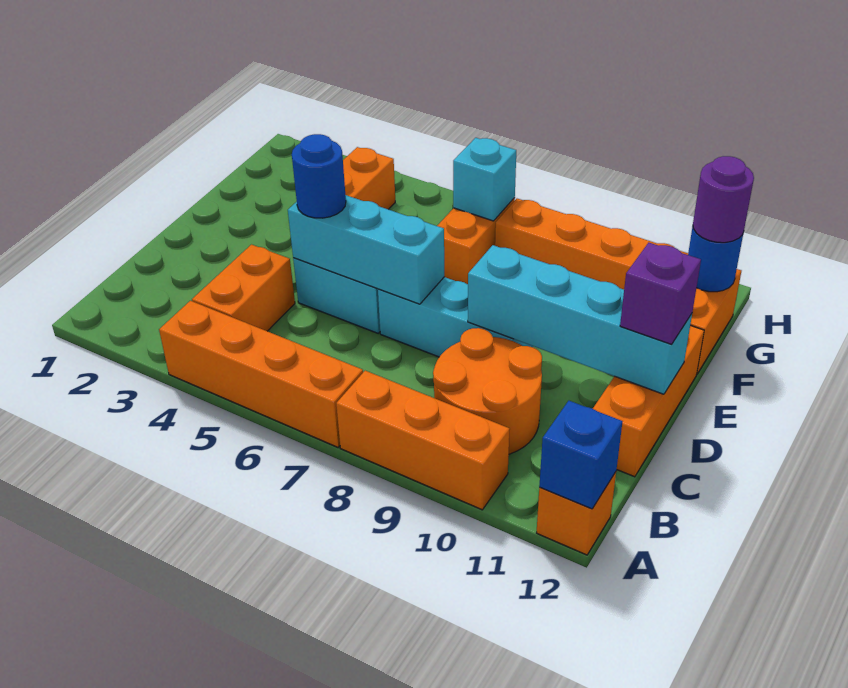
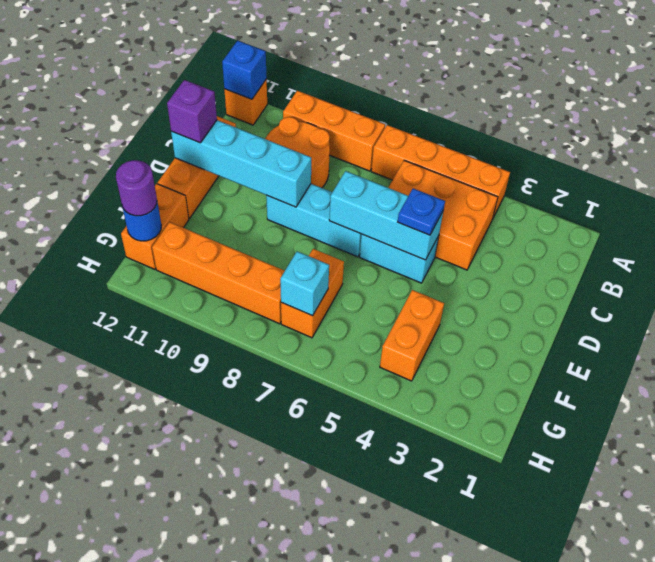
orange 1x2 brick [192,245,295,331] -> orange 2x3 brick [388,160,498,270]
blue 1x1 round brick [292,134,346,218] -> blue 1x1 plate [398,188,445,235]

